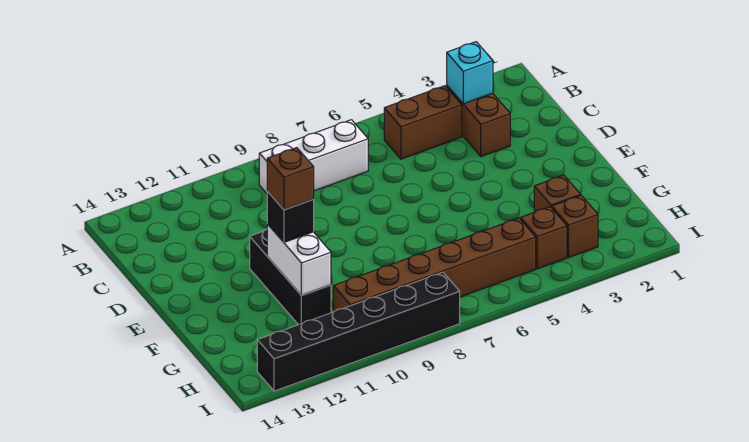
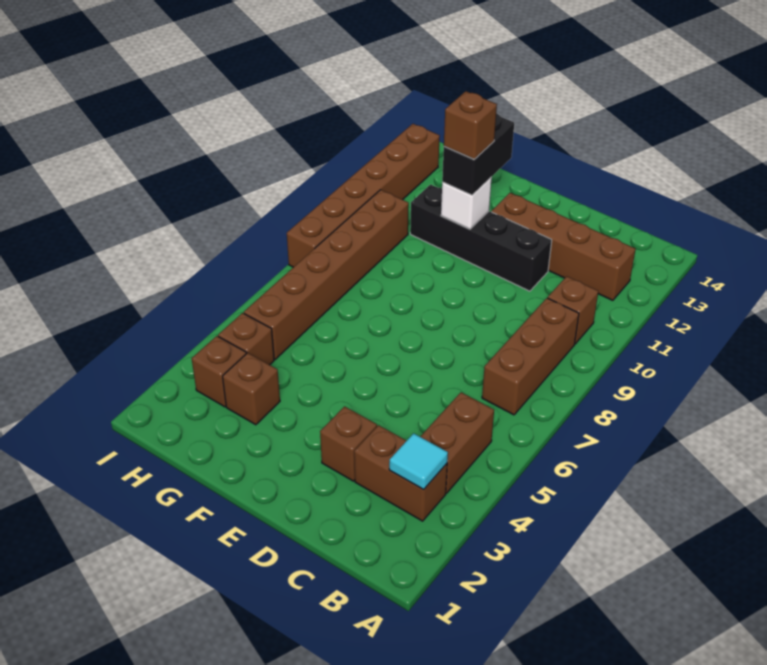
cyan 1x1 brick [447,42,493,104] -> cyan 1x1 tile [389,433,448,489]
white 1x3 brick [259,120,368,194] -> brown 1x3 brick [482,298,579,415]
none -> brown 1x1 brick [548,276,598,344]
none -> brown 1x4 brick [491,193,636,300]
none -> brown 1x1 brick [320,406,377,481]
black 1x3 brick [250,229,331,325] -> black 1x4 brick [410,185,552,291]
white 1x2 brick [267,224,331,295] -> white 1x1 brick [441,177,492,229]
black 1x1 brick [267,191,314,242] -> black 1x2 brick [442,113,514,195]
black 1x6 brick [257,272,460,391] -> brown 1x6 brick [287,124,440,267]

